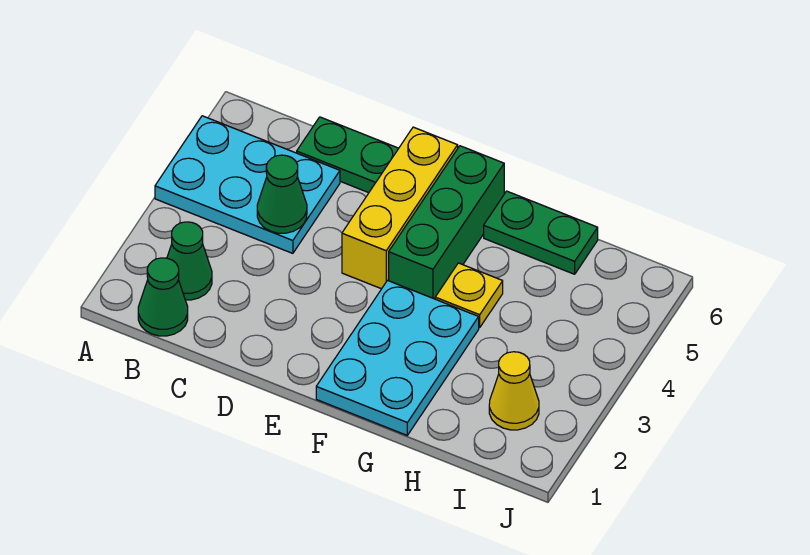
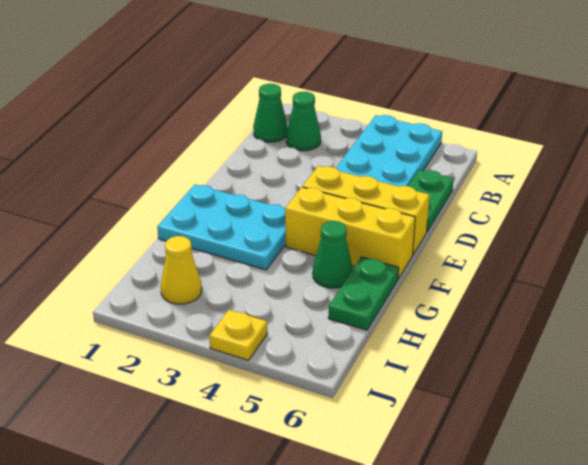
green 1x1 cone [257,155,307,233] -> green 1x1 cone moved to [313,221,353,288]
green 1x3 brick [389,146,504,299] -> yellow 1x3 brick [285,187,415,279]
yellow 1x1 plate [435,263,503,328] -> yellow 1x1 plate moved to [209,310,267,361]

